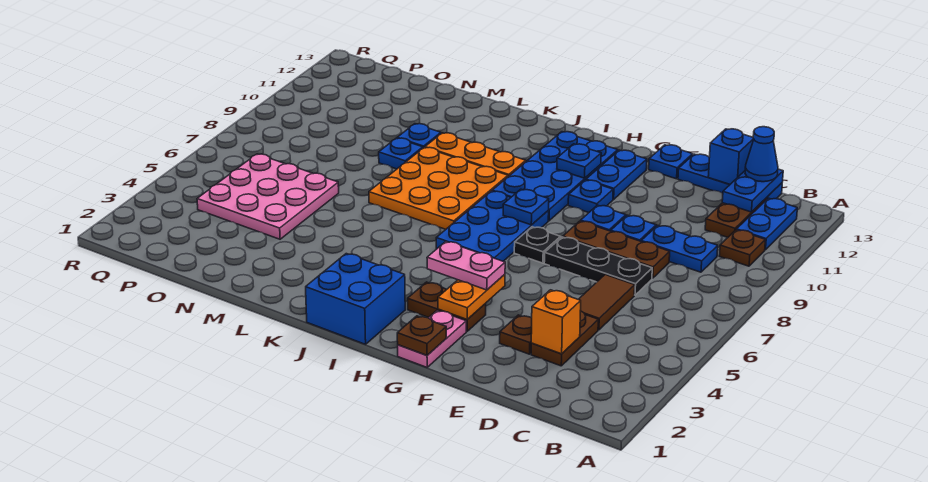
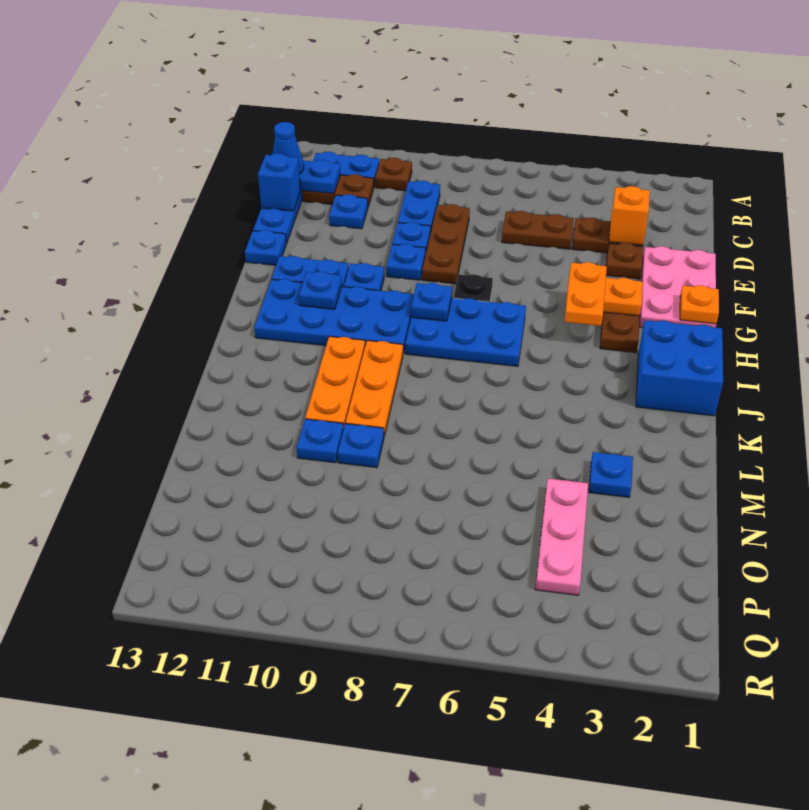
brown 1x2 tile [578,275,635,330] -> brown 1x2 plate [502,211,574,249]
black 1x3 plate [544,237,652,295] -> none
none -> blue 1x1 plate [329,194,368,229]
pink 1x2 plate [398,310,466,367] -> pink 2x3 plate [640,246,716,328]
brown 1x1 plate [397,316,446,355] -> orange 1x1 plate [680,285,719,324]
pink 1x2 plate [427,242,505,290] -> orange 1x2 plate [564,262,607,326]
orange 3x3 plate [369,147,508,230] -> orange 1x3 plate [346,341,403,436]
none -> blue 1x1 plate [589,452,633,497]
pink 3x3 plate [197,154,339,239] -> pink 1x3 plate [535,478,588,595]

